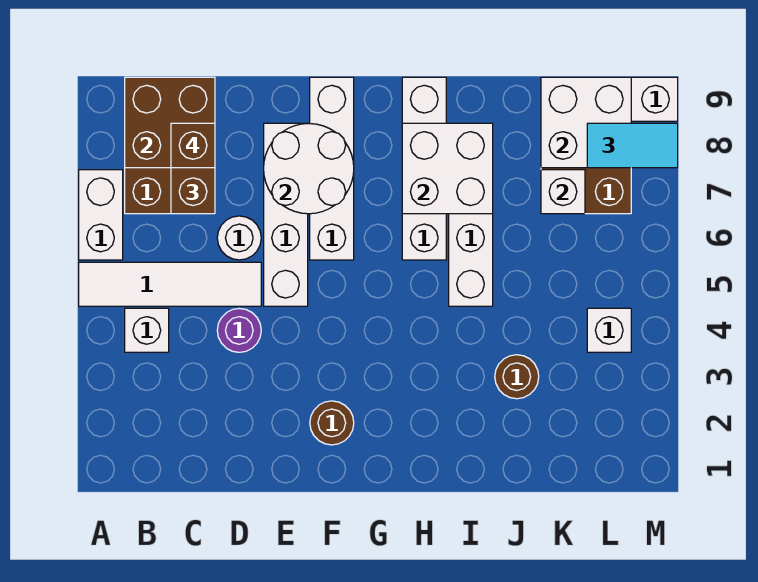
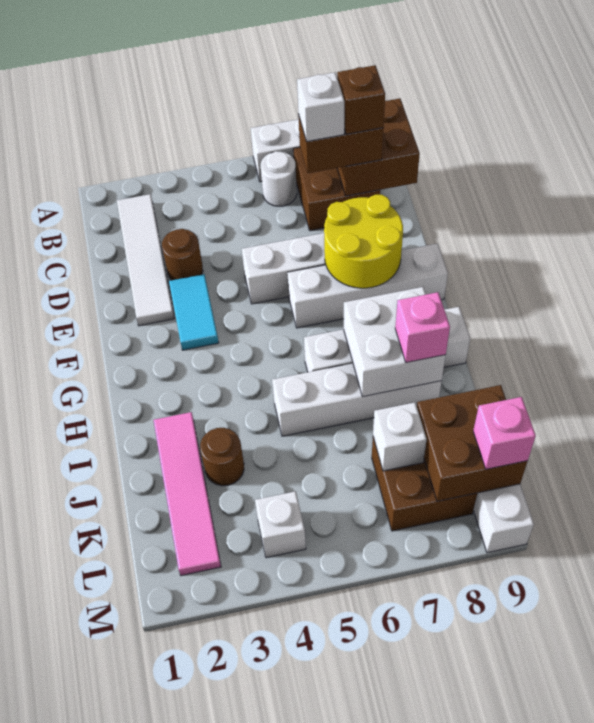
white 1x4 tile [79,262,261,306] -> white 1x4 tile moved to [117,194,174,326]
white 1x1 brick [125,308,169,352] -> white 1x1 brick moved to [297,73,344,142]
purple 1x1 round brick [217,308,261,352] -> none
white 1x1 round brick [217,216,261,260] -> white 1x1 round brick moved to [261,151,297,206]
white 2x2 round brick [264,123,354,214] -> yellow 2x2 round brick [324,195,403,288]
brown 1x1 round brick [310,401,354,445] -> brown 1x1 round brick moved to [162,229,203,280]
none -> pink 1x4 tile [153,412,221,576]
none -> pink 1x1 brick [395,292,450,363]
white 2x2 brick [541,77,631,168] -> brown 2x2 brick [417,385,528,501]
cyan 1x2 tile [587,123,678,168] -> cyan 1x2 tile moved to [169,274,219,350]
none -> pink 1x1 brick [473,397,536,469]

